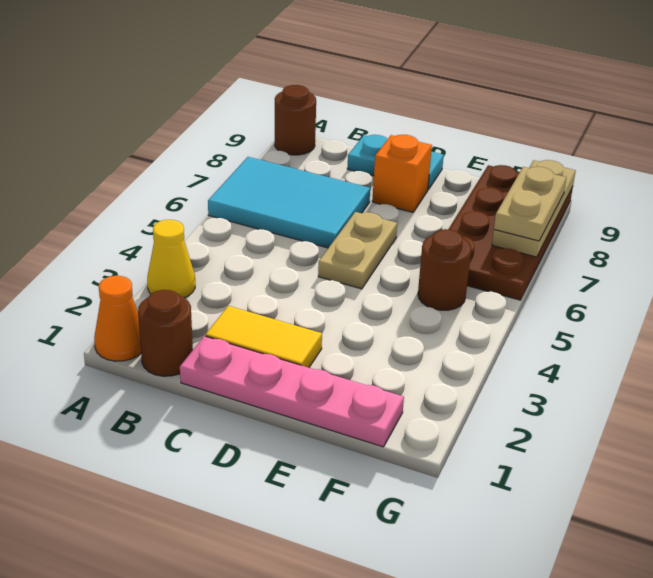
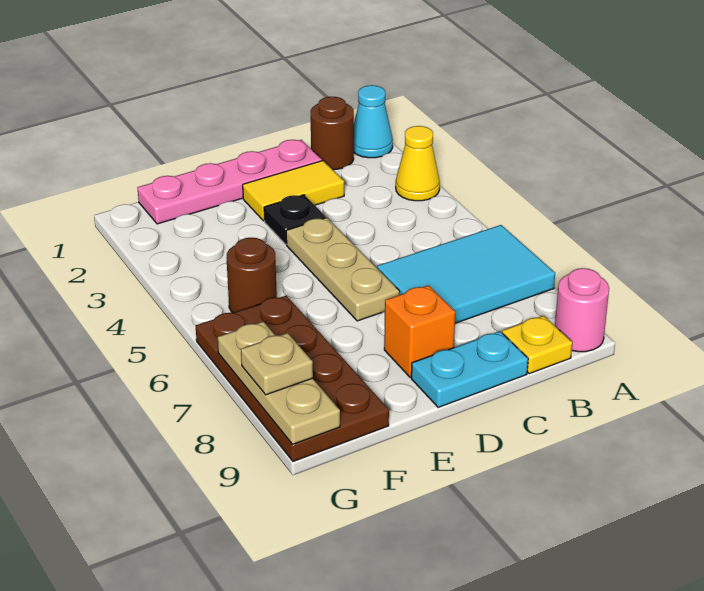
orange 1x1 cone [94,276,141,361] -> cyan 1x1 cone [354,85,393,158]
brown 1x1 round brick [275,85,316,155] -> pink 1x1 round brick [555,268,609,352]
none -> yellow 1x1 plate [502,316,572,374]
none -> black 1x1 plate [264,195,326,244]
tan 1x2 plate [318,212,397,289] -> tan 1x3 plate [286,218,400,321]
tan 1x2 plate [494,167,567,241] -> tan 1x1 plate [241,333,313,395]

